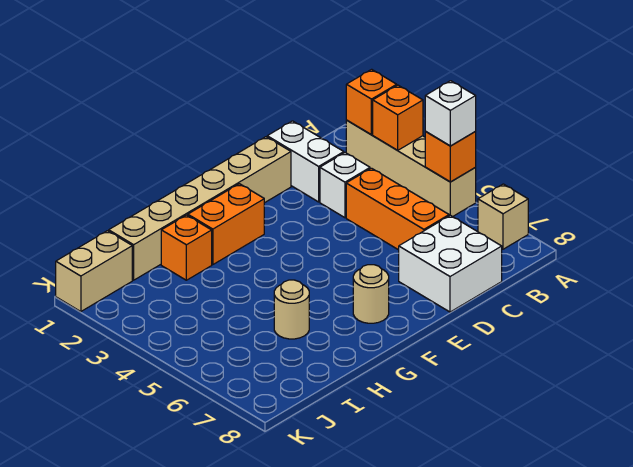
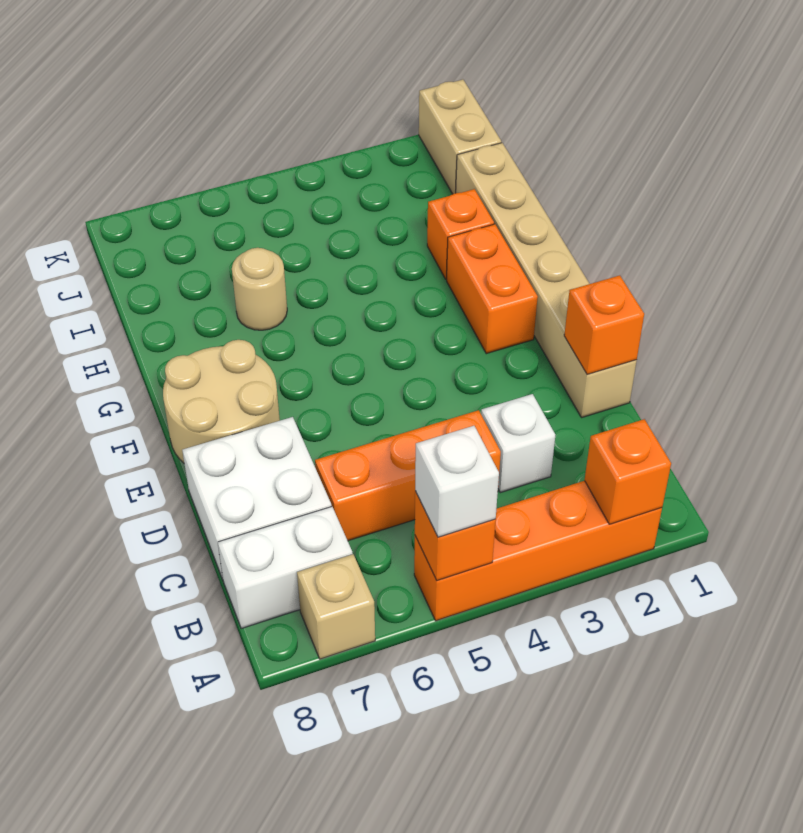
tan 1x4 brick [346,120,476,217] -> orange 1x4 brick [414,481,662,621]
orange 1x1 brick [373,85,423,150] -> orange 1x1 brick moved to [564,275,644,374]
white 1x2 brick [267,121,344,202] -> white 1x2 brick moved to [218,507,353,629]
tan 1x1 round brick [353,265,389,323] -> tan 2x2 round brick [163,340,280,463]

